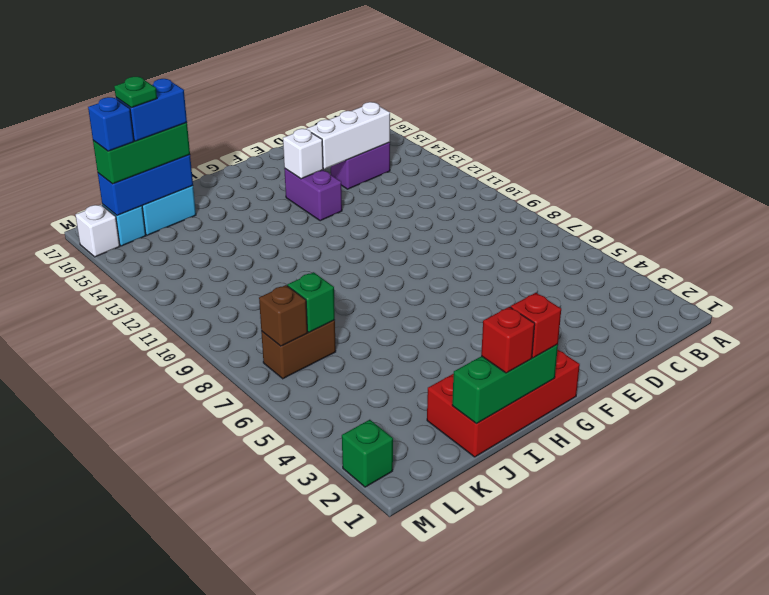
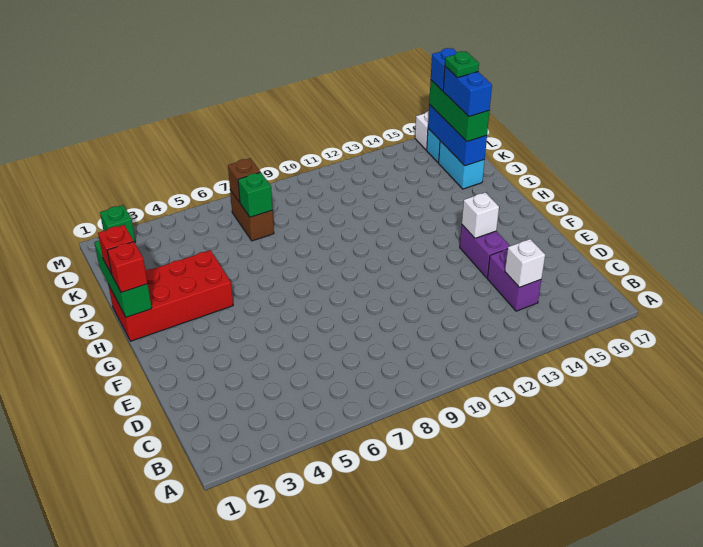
white 1x3 brick [307,102,390,169] -> white 1x1 brick [505,239,545,287]
purple 1x2 brick [284,169,342,221] -> purple 1x2 brick turned to [460,225,510,278]
red 2x4 brick [427,350,580,457] -> red 2x4 brick turned to [108,250,233,341]

